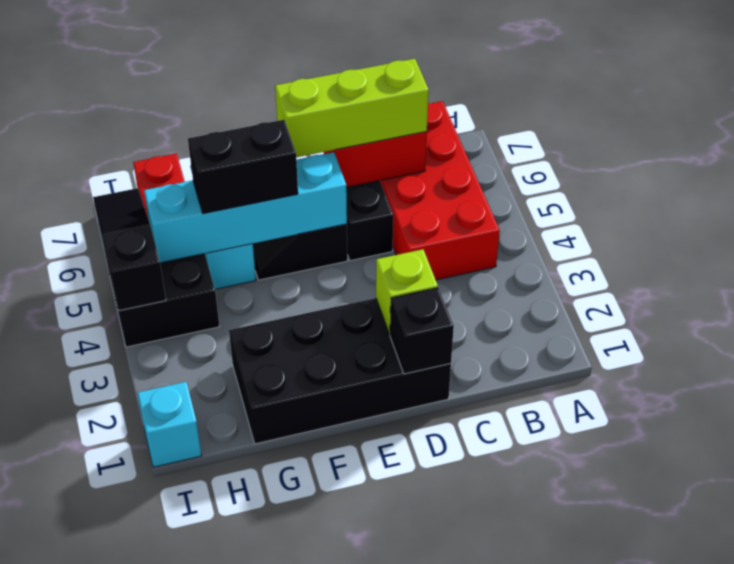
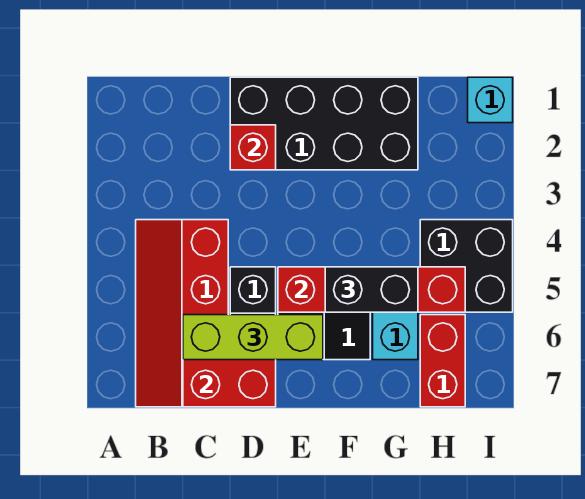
red 2x4 brick [380,101,500,280] -> red 2x4 slope [136,220,228,407]
black 1x1 brick [390,288,454,374] -> none
lime 1x1 brick [376,249,438,334] -> red 1x1 brick [230,125,276,170]
cyan 1x4 brick [144,152,347,263] -> red 1x4 brick [278,267,465,312]
black 1x3 slope [93,188,166,311] -> none

